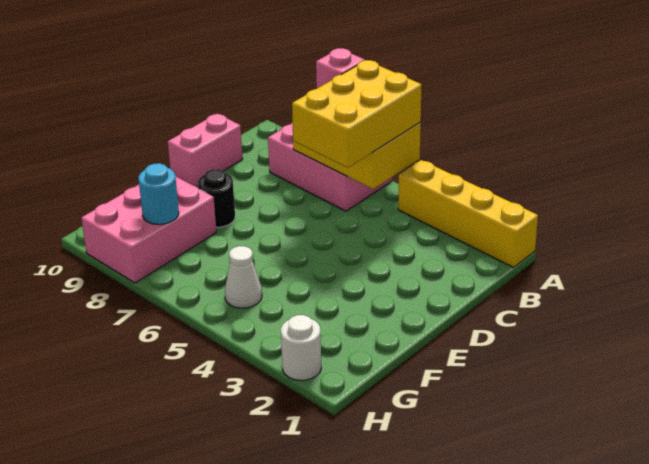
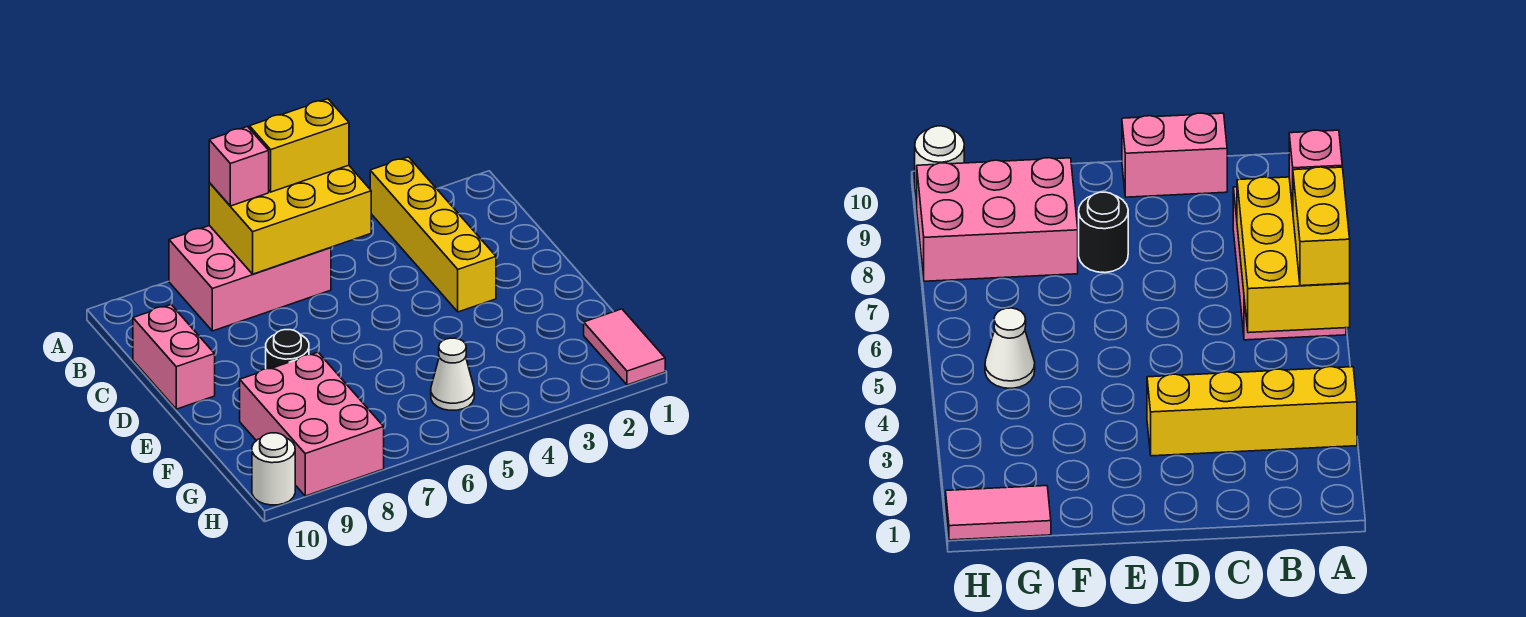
yellow 1x4 brick [398,160,538,267] -> yellow 1x4 brick turned to [370,157,496,312]
yellow 2x3 brick [292,60,422,168] -> yellow 1x2 brick [250,99,349,192]
none -> pink 1x2 tile [584,309,665,385]
cyan 1x1 round brick [139,163,179,224] -> none
white 1x1 round brick [281,315,321,380] -> white 1x1 round brick moved to [252,433,295,505]

